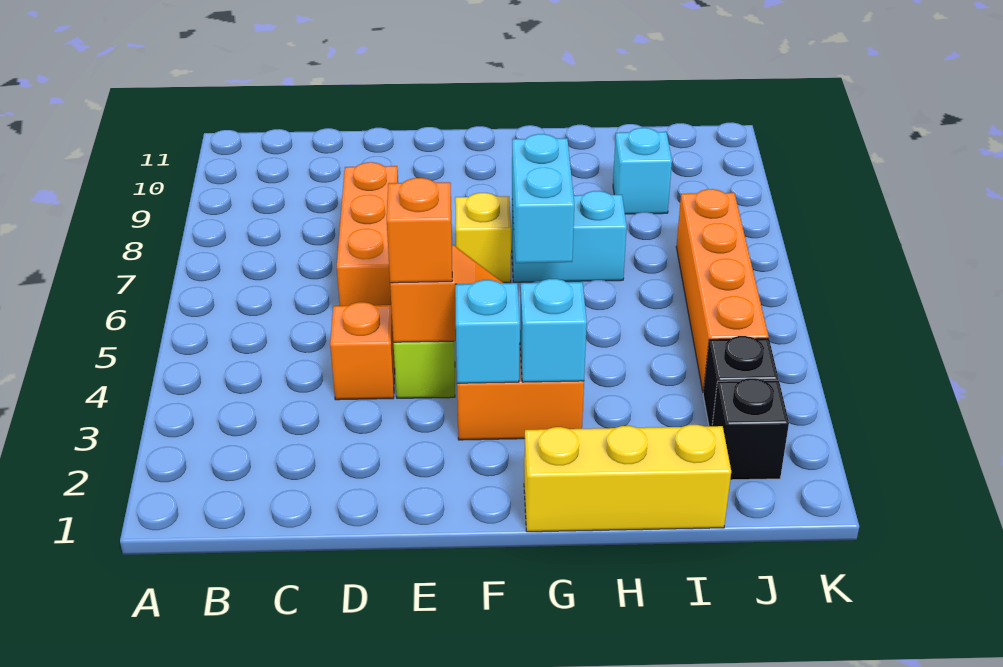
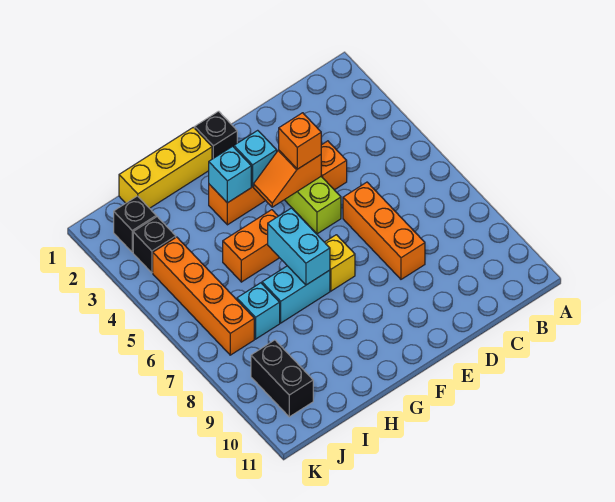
none -> black 1x1 brick [195,111,237,159]
none -> orange 1x2 brick [223,210,279,282]
cyan 1x1 brick [613,128,672,214] -> cyan 1x1 brick moved to [237,283,280,339]
none -> black 1x2 brick [251,340,313,417]

